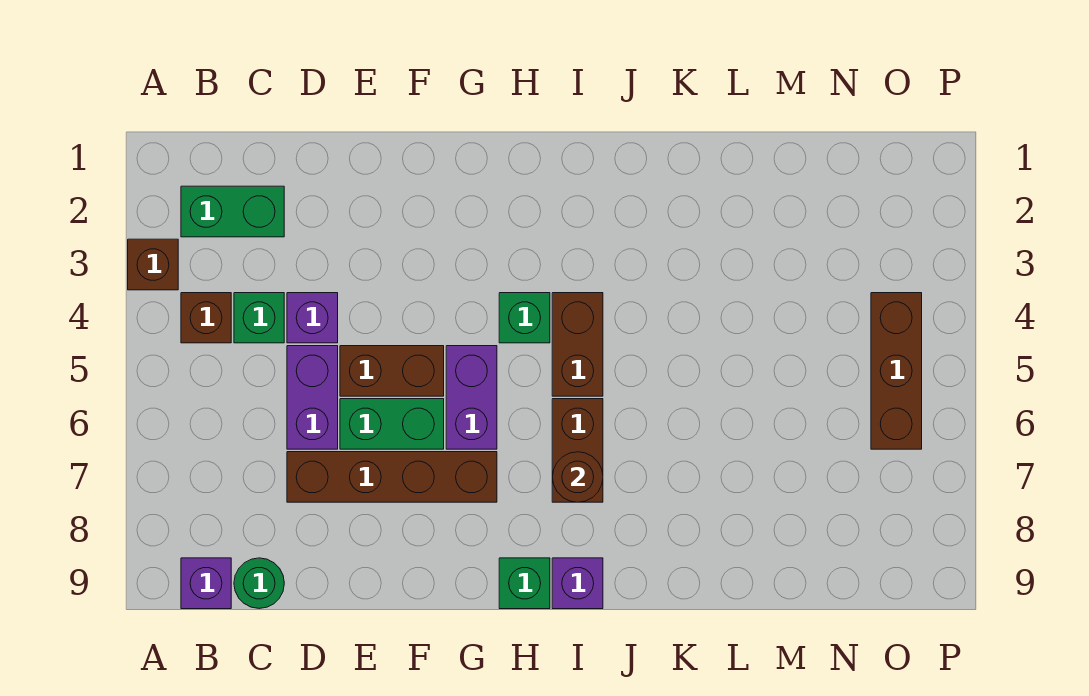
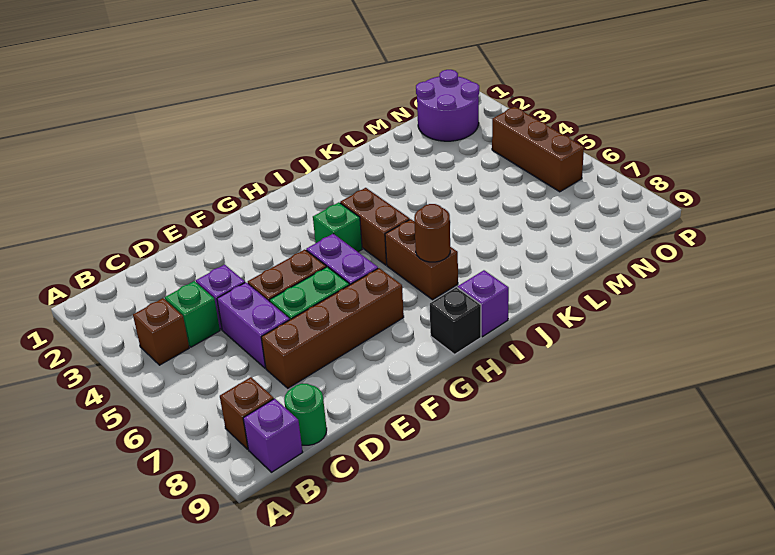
brown 1x1 brick [128,239,178,290] -> brown 1x1 brick moved to [220,377,274,449]
green 1x2 brick [181,186,284,237] -> none
green 1x1 brick [499,558,550,609] -> black 1x1 brick [430,287,481,354]
none -> purple 2x2 round brick [416,70,479,141]

